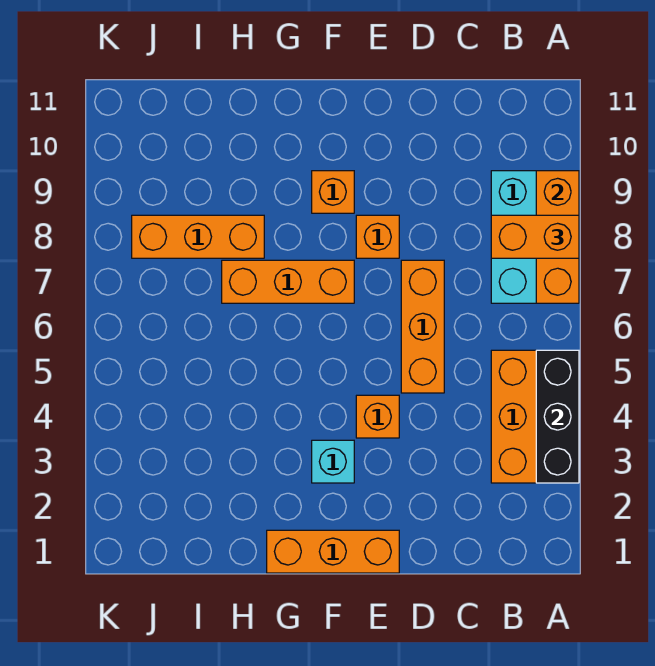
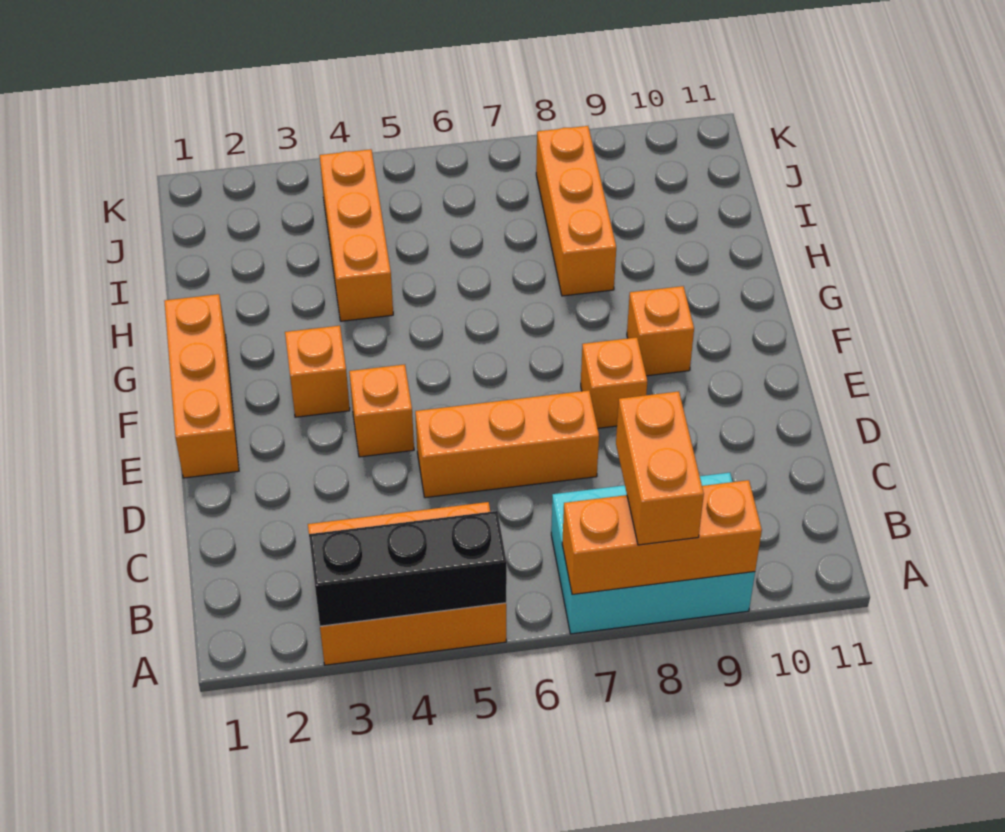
cyan 1x1 brick [312,440,354,483] -> orange 1x1 brick [285,326,350,417]
orange 1x3 brick [222,260,354,303] -> orange 1x3 brick moved to [320,149,393,321]

